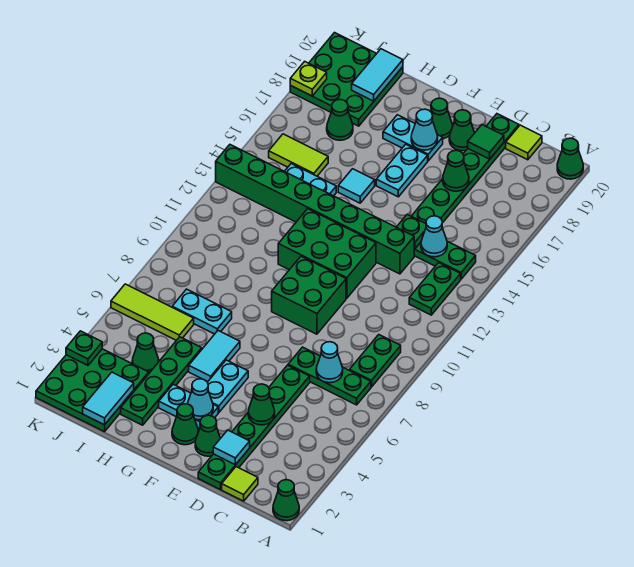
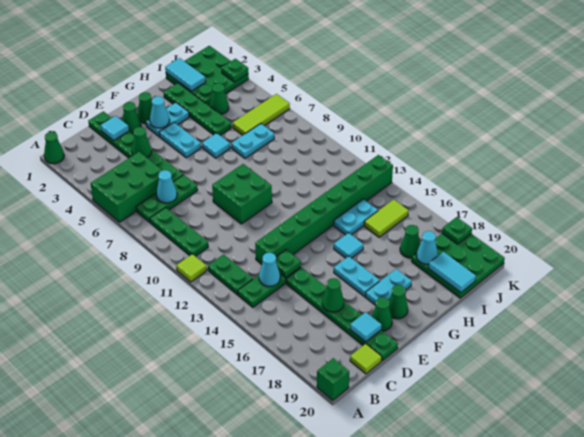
green 1x1 cone [557,138,583,179] -> green 1x1 brick [317,358,349,400]
green 1x2 plate [350,335,401,387] -> green 1x3 plate [150,208,208,256]
lime 1x1 tile [222,467,258,501] -> lime 1x1 tile moved to [176,254,207,282]
green 1x1 tile [468,125,504,159] -> cyan 1x1 tile [350,312,381,342]
green 2x3 brick [278,209,376,298] -> green 2x3 brick moved to [91,152,163,222]
cyan 1x1 cone [411,109,438,150] -> cyan 1x1 cone moved to [417,231,438,264]
cyan 1x2 tile [189,331,240,382] -> cyan 1x1 tile [202,133,230,158]
lime 1x1 plate [290,61,327,96] -> green 1x1 plate [442,217,472,244]

